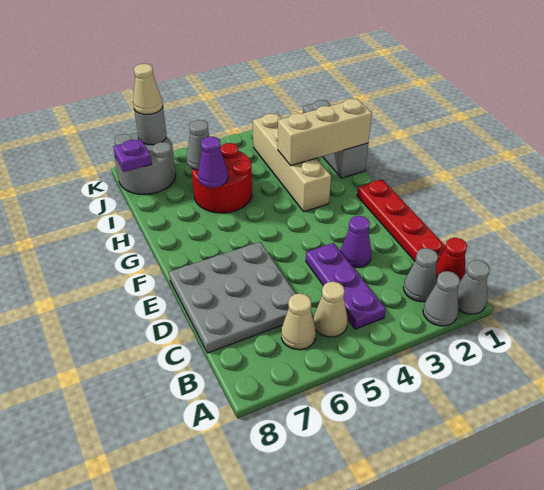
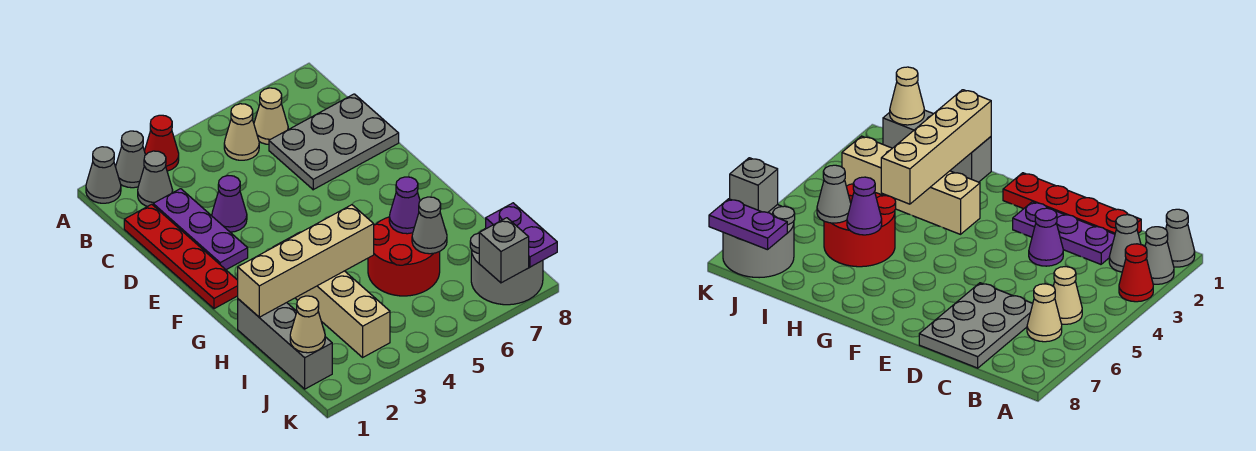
red 1x1 cone [436,238,467,281] -> red 1x1 cone moved to [145,115,179,171]
purple 1x3 plate [306,243,386,329] -> purple 1x3 plate moved to [153,189,248,270]
grey 3x3 plate [169,242,296,353] -> grey 2x3 plate [269,94,399,190]
tan 1x3 brick [278,99,372,166] -> tan 1x4 brick [238,205,374,317]
purple 1x1 plate [113,139,152,172] -> purple 1x2 plate [486,203,557,267]
grey 1x1 round brick [134,107,167,145] -> grey 1x1 brick [479,218,529,283]
tan 1x1 cone [133,64,163,114] -> tan 1x1 cone moved to [290,296,325,353]

